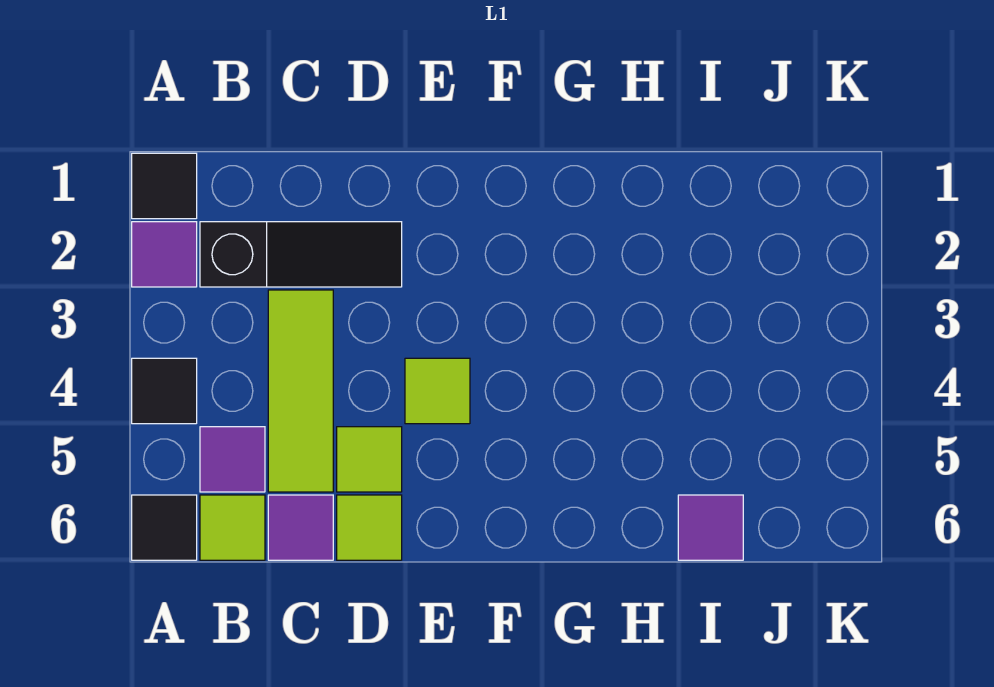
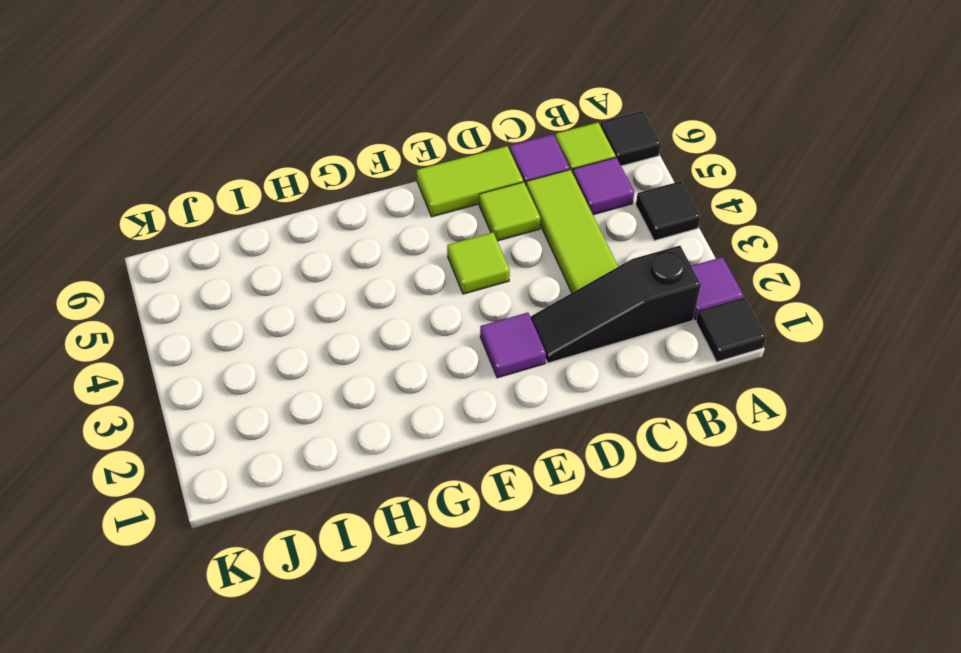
lime 1x1 tile [337,495,402,560] -> lime 1x2 tile [417,146,523,217]
purple 1x1 tile [678,495,743,560] -> purple 1x1 tile moved to [480,313,546,378]

